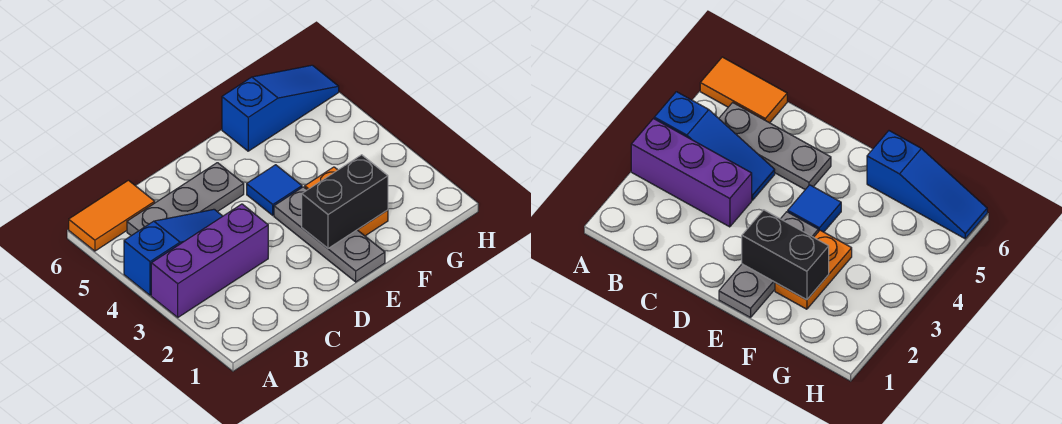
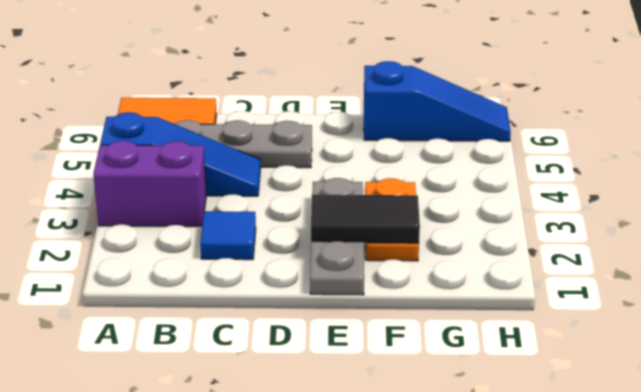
purple 1x3 brick [151,204,268,317] -> purple 1x2 brick [93,141,206,227]
black 1x2 brick [302,155,388,248] -> black 1x2 tile [311,195,420,243]
blue 1x1 tile [247,165,302,215] -> blue 1x1 tile moved to [200,211,256,260]

